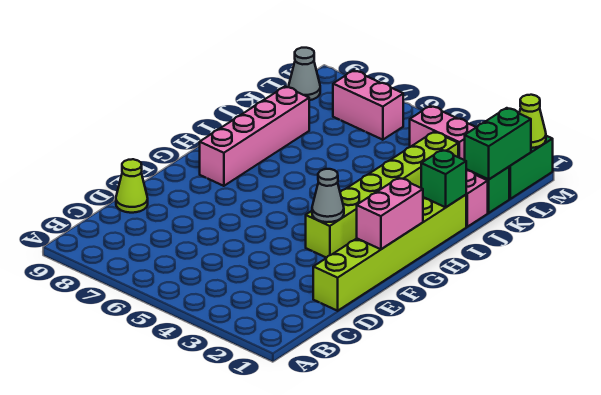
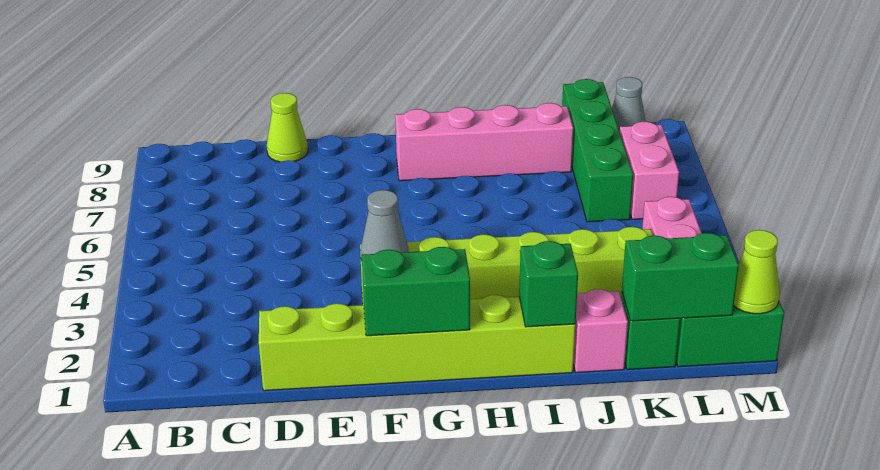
pink 1x2 brick [357,178,423,249] -> green 1x2 brick [362,247,470,336]
none -> green 1x4 brick [562,79,633,222]

